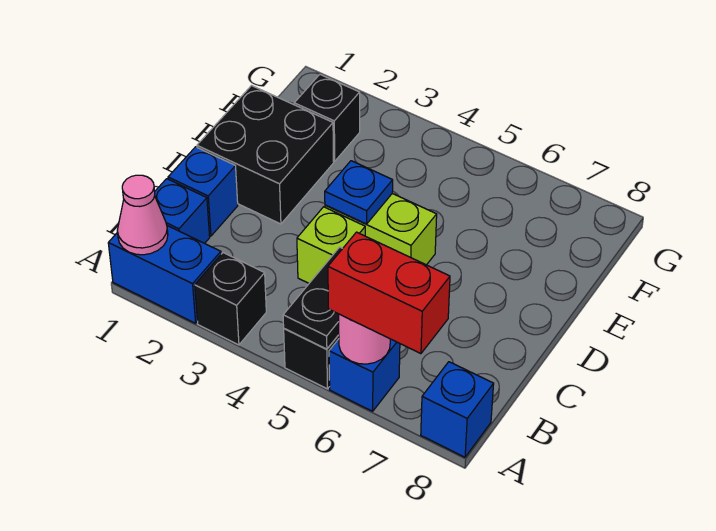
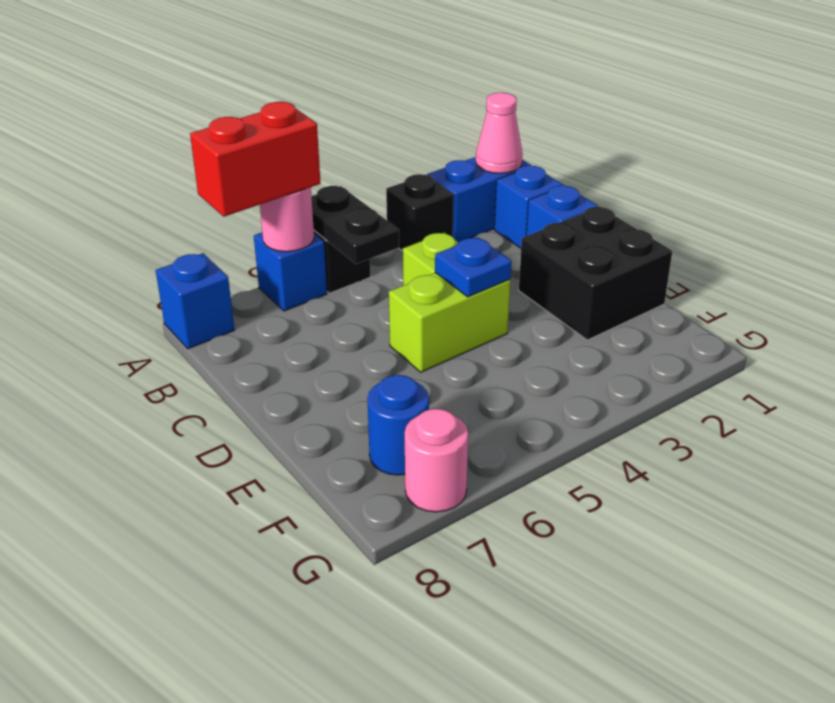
black 1x1 brick [294,75,360,161] -> none
none -> blue 1x1 round brick [367,375,429,475]
none -> pink 1x1 round brick [405,409,468,512]

